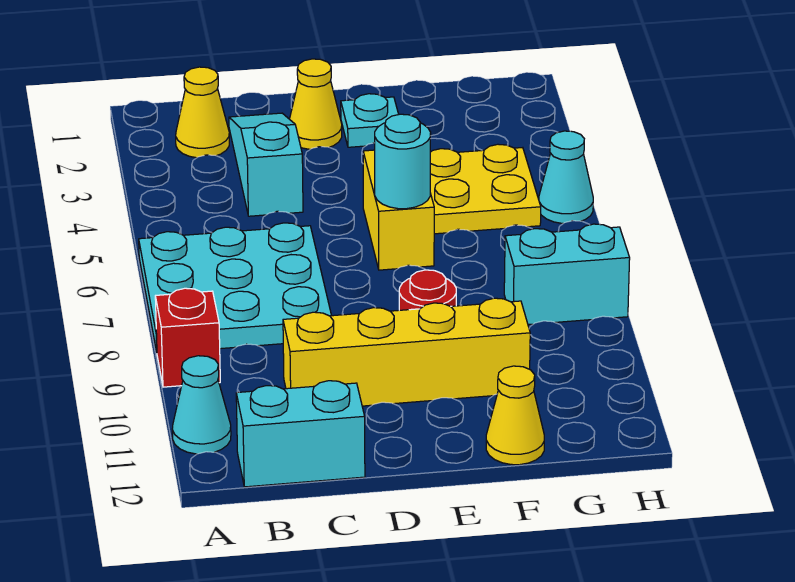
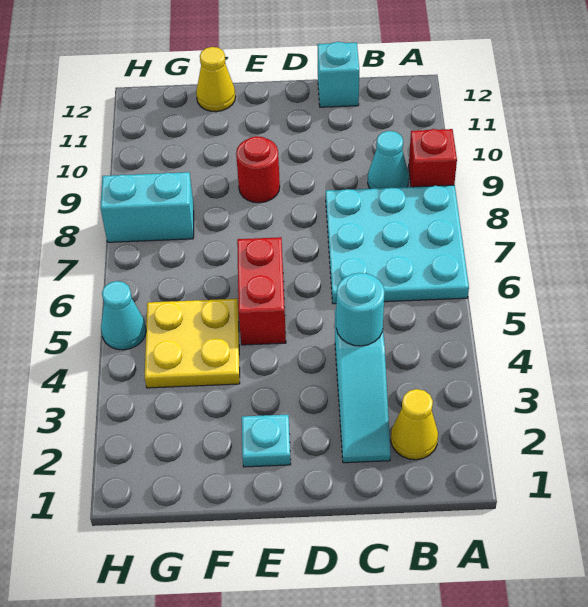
cyan 1x1 cone [172,356,231,454] -> cyan 1x1 cone moved to [368,131,409,189]
cyan 1x2 brick [236,381,365,487] -> cyan 1x1 brick [317,42,359,107]
yellow 1x4 brick [283,298,530,406] -> none
yellow 1x1 cone [290,59,342,149] -> none
yellow 1x2 brick [363,150,434,270] -> red 1x2 brick [237,237,286,345]
cyan 1x1 round brick [375,114,431,209] -> cyan 1x1 round brick moved to [336,273,385,346]

